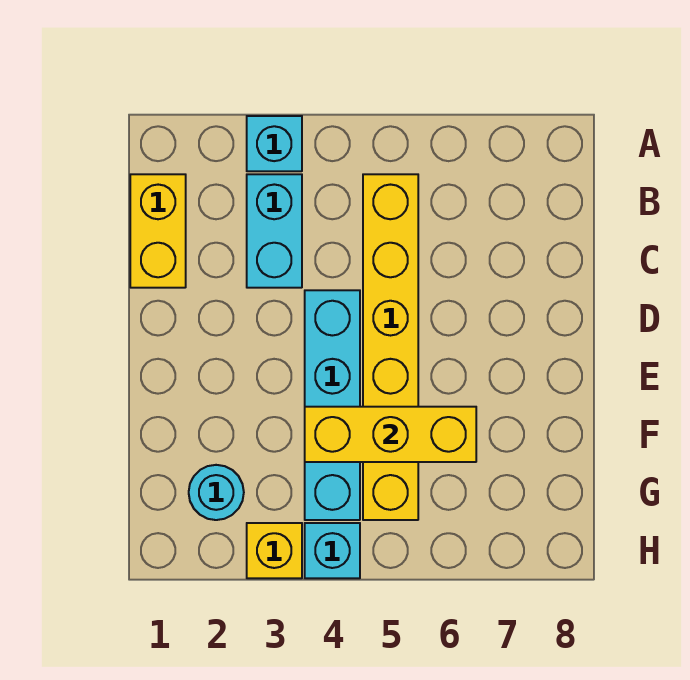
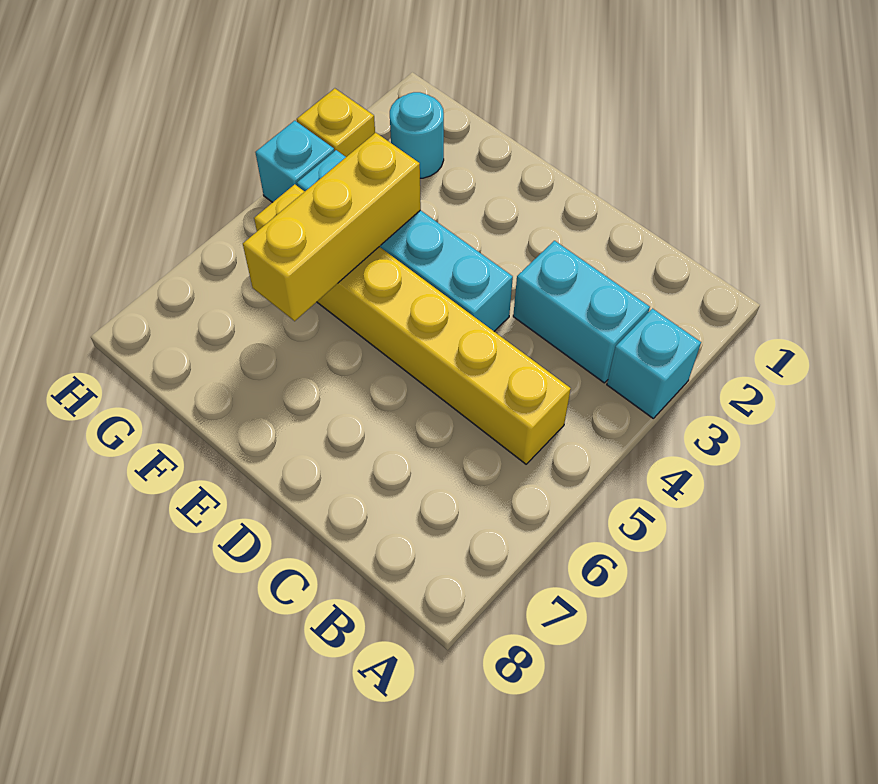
yellow 1x2 brick [130,174,186,288] -> none

